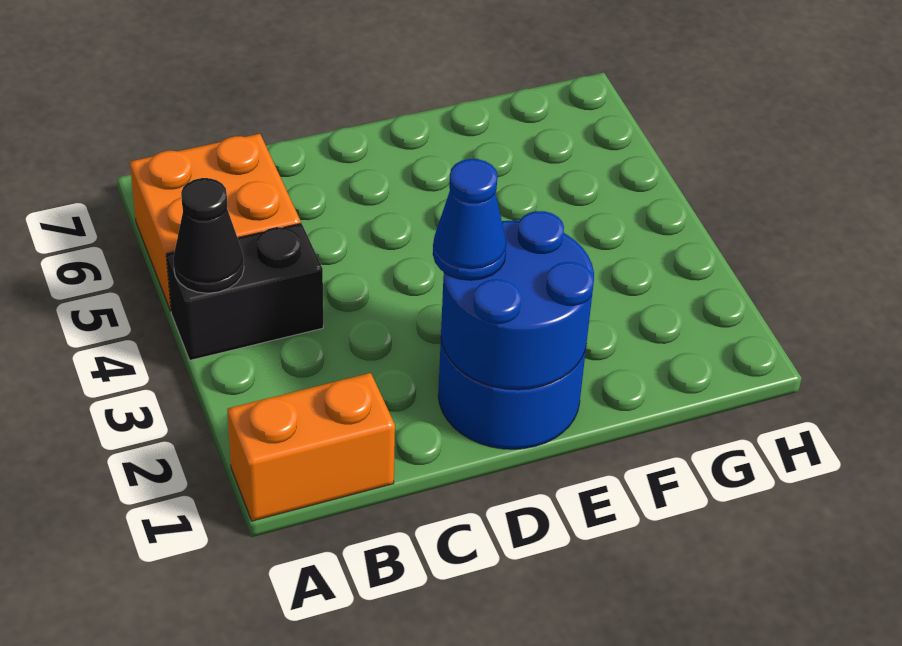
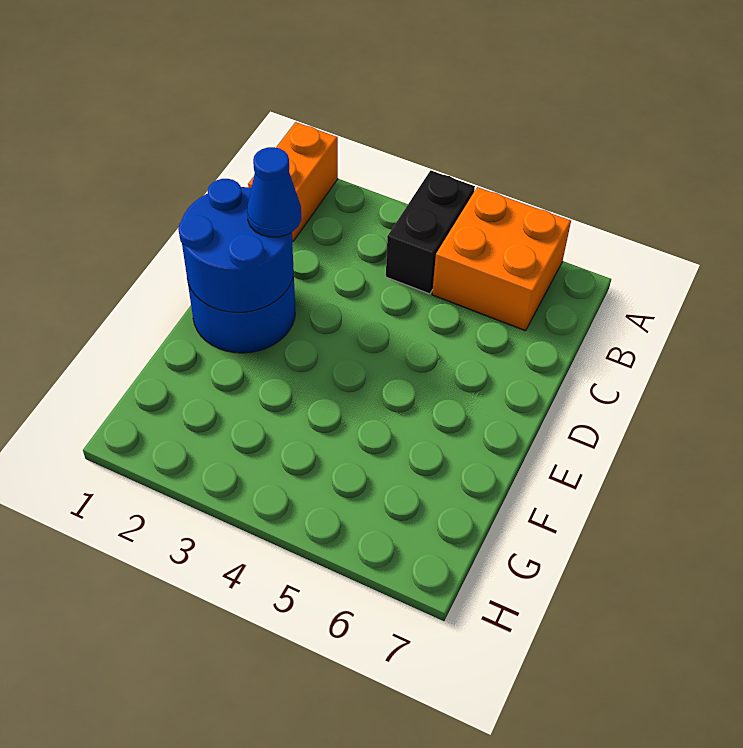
black 1x1 cone [173,178,244,293] -> none

